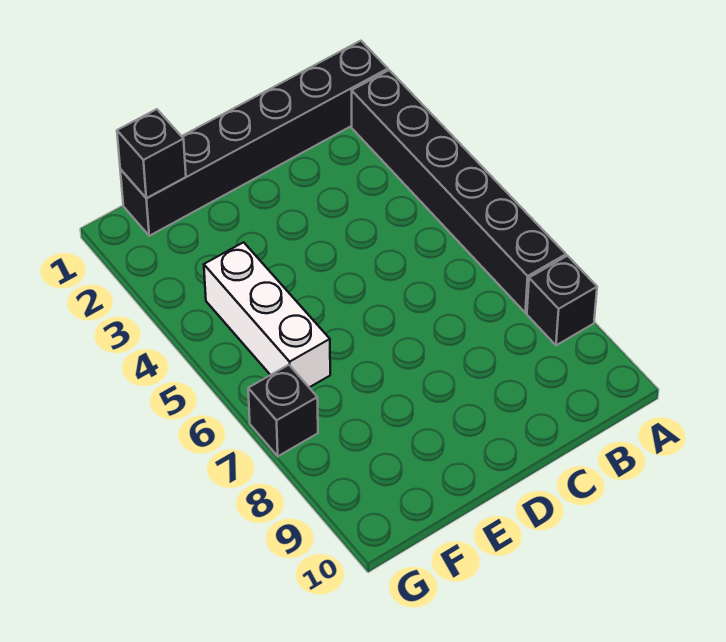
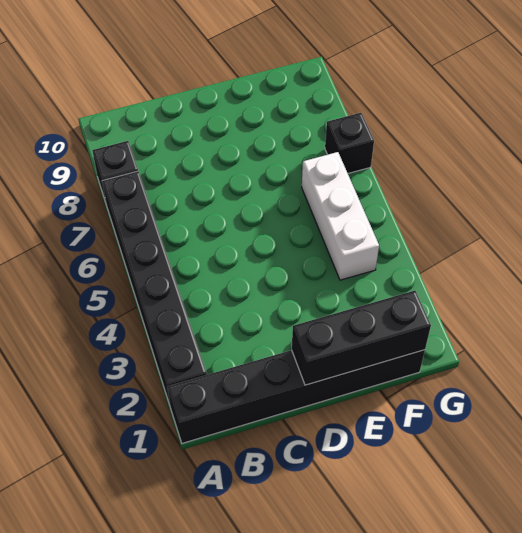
black 1x1 brick [117,109,186,198] -> black 1x3 brick [292,291,431,385]

